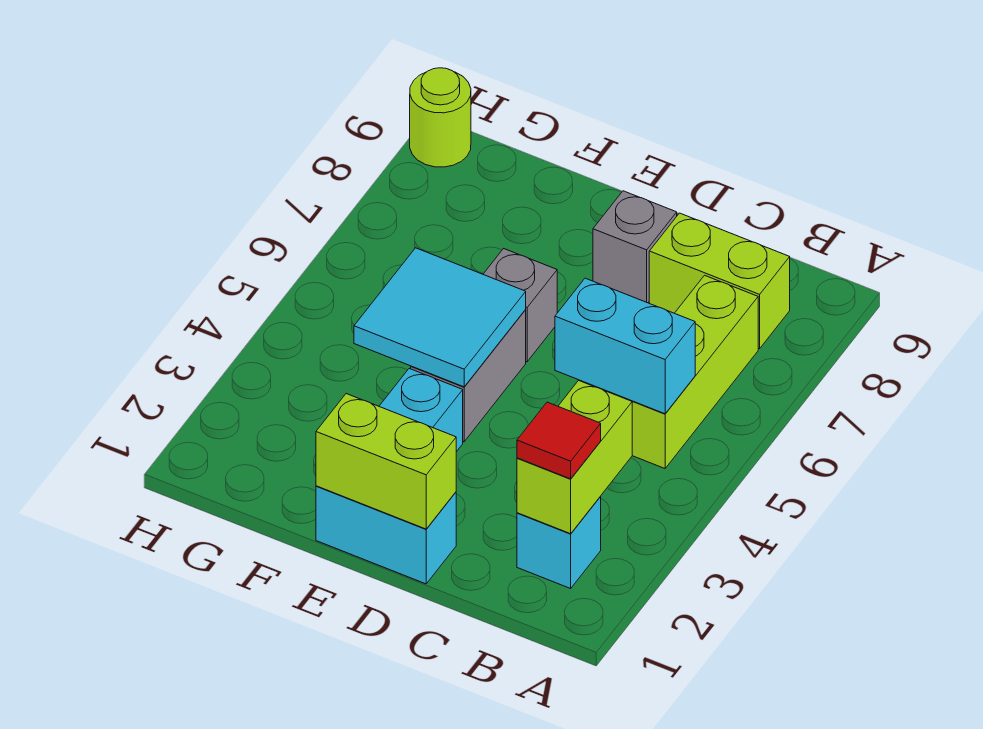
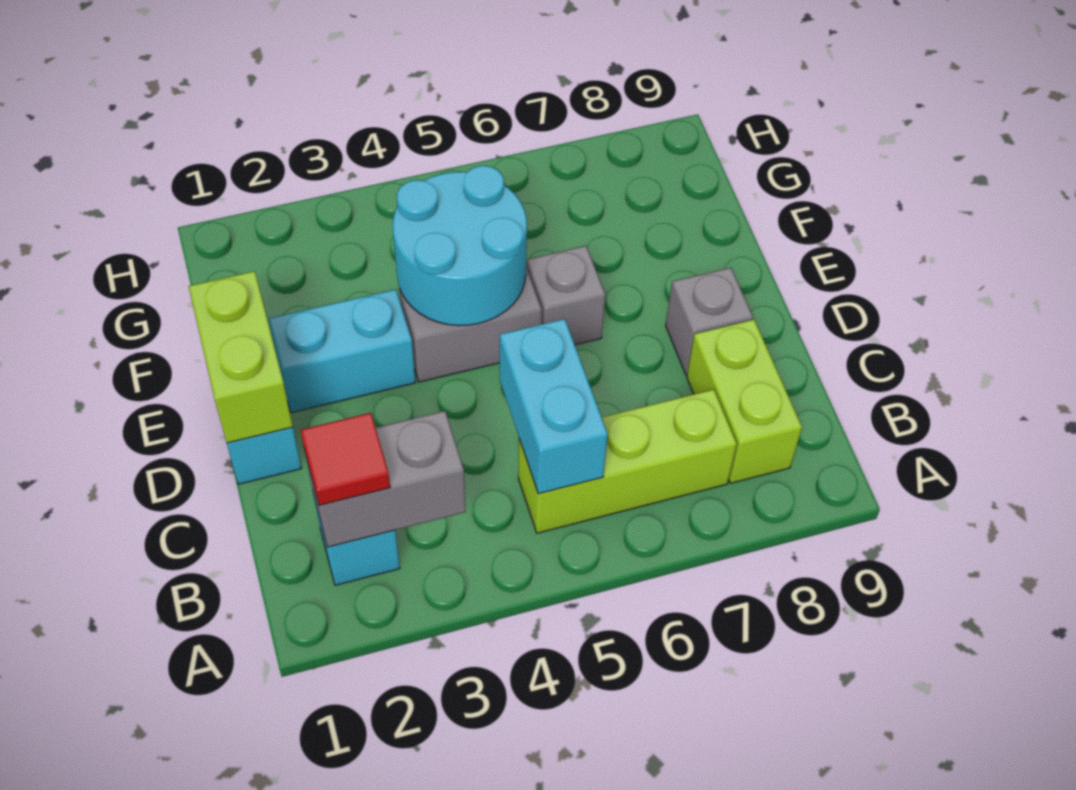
lime 1x2 brick [517,380,632,534] -> grey 1x2 brick [304,411,466,547]
cyan 2x2 tile [354,248,526,387] -> cyan 2x2 round brick [393,166,527,326]
lime 1x1 round brick [410,68,471,167] -> none

